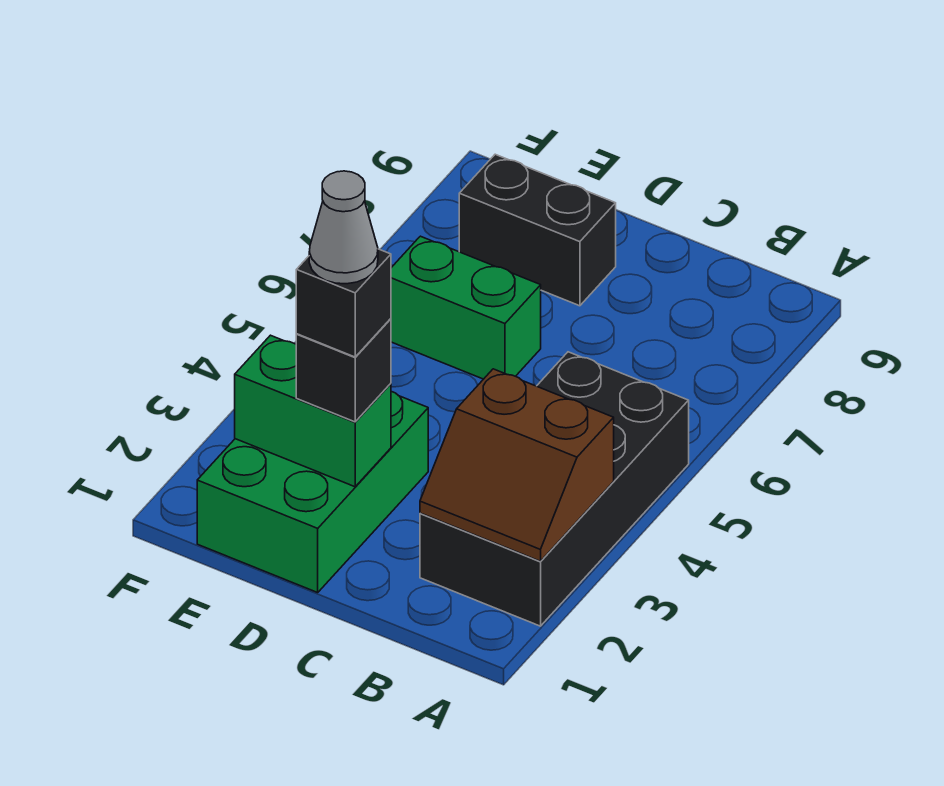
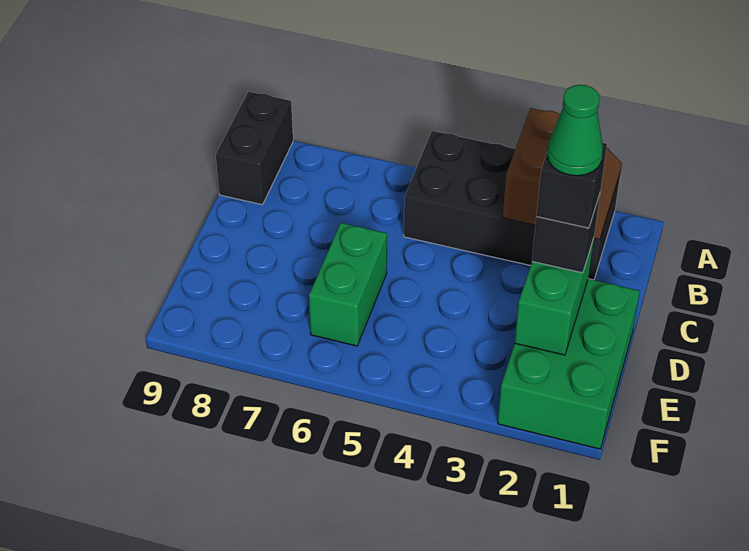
green 2x3 brick [197,391,428,593] -> green 2x3 brick turned to [498,279,640,449]
grey 1x1 cone [309,171,378,284] -> green 1x1 cone [547,85,603,176]
black 1x2 brick [459,154,616,306] -> black 1x2 brick moved to [216,92,293,205]

